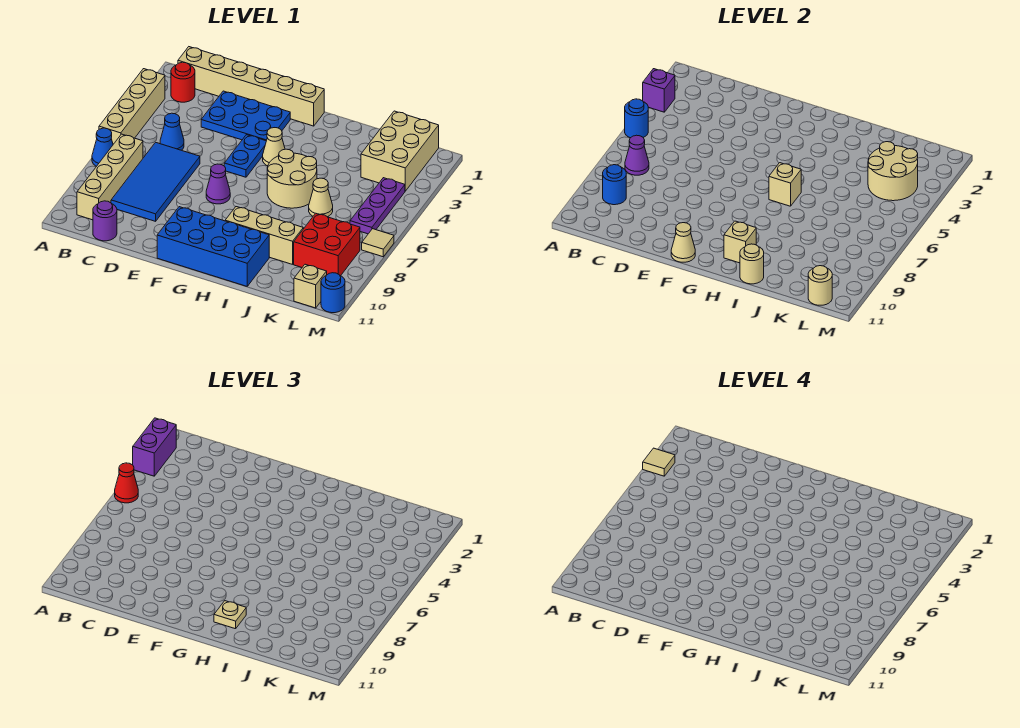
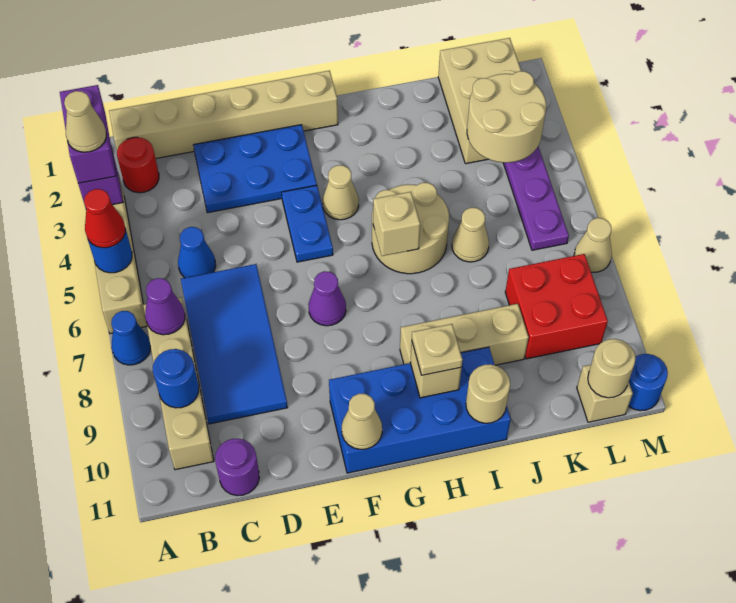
tan 1x1 tile [643,448,675,476] -> tan 1x1 cone [64,91,106,152]
tan 1x1 tile [362,229,394,257] -> tan 1x1 cone [574,218,612,272]

